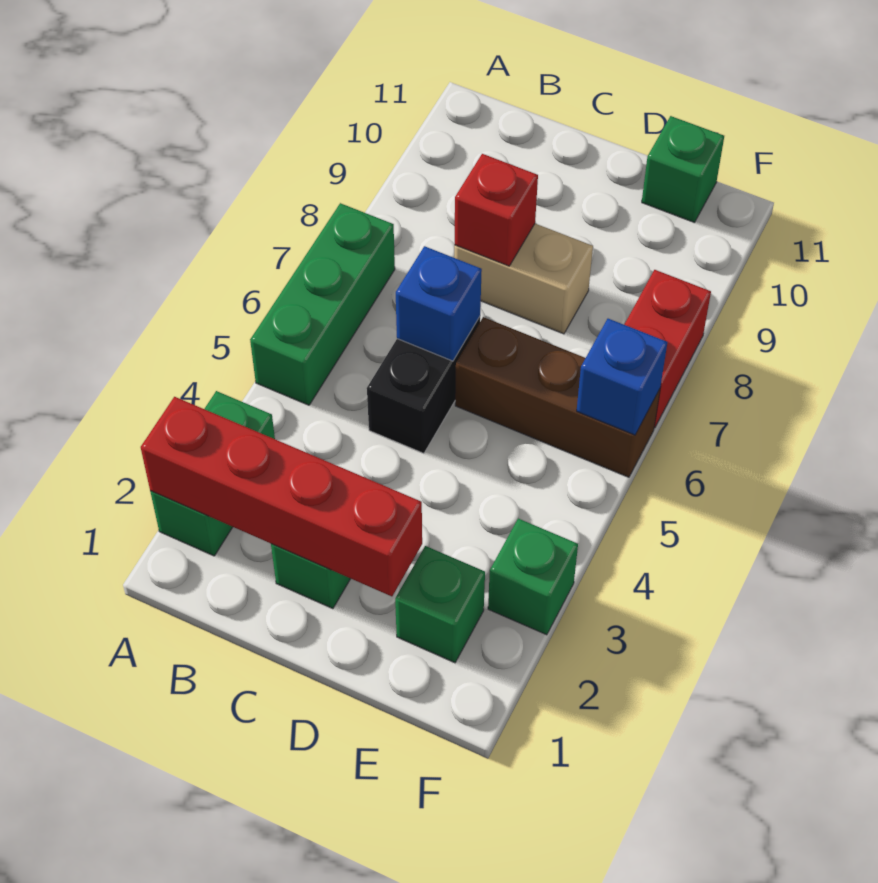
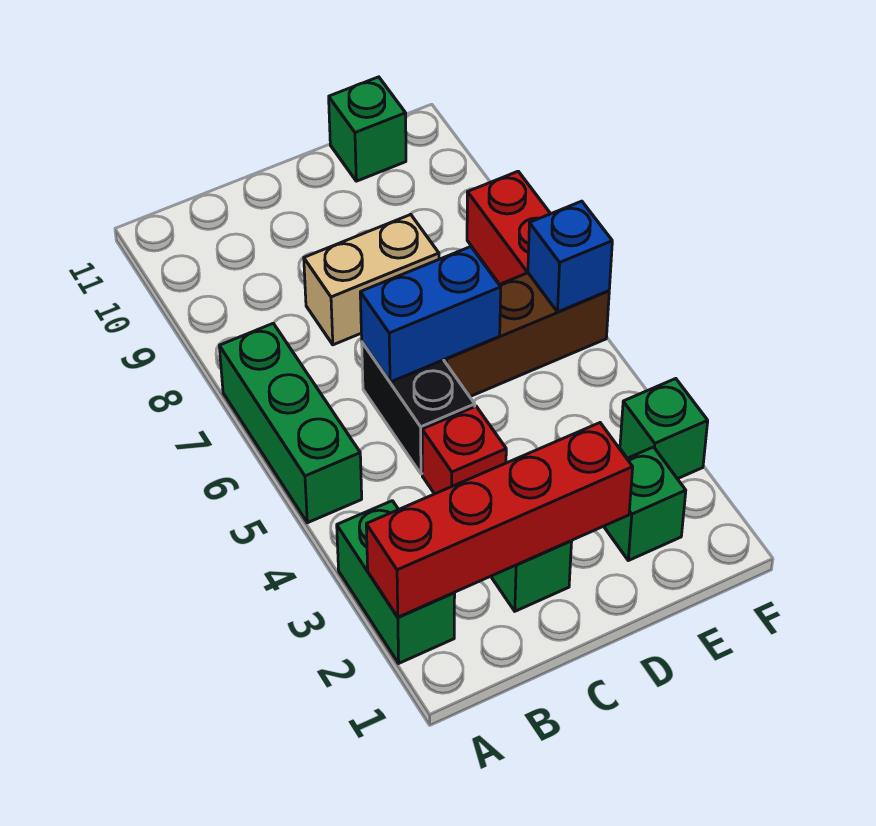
blue 1x1 brick [396,246,482,361] -> blue 1x2 brick [360,247,501,382]
red 1x1 brick [455,154,538,266] -> red 1x1 brick moved to [422,406,506,494]

